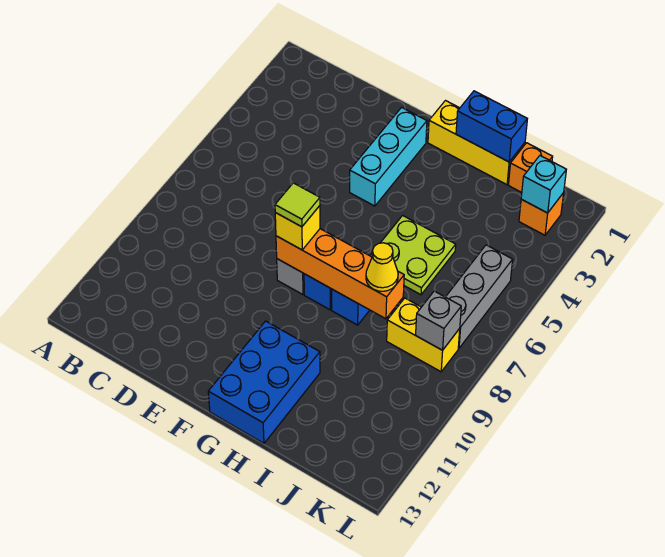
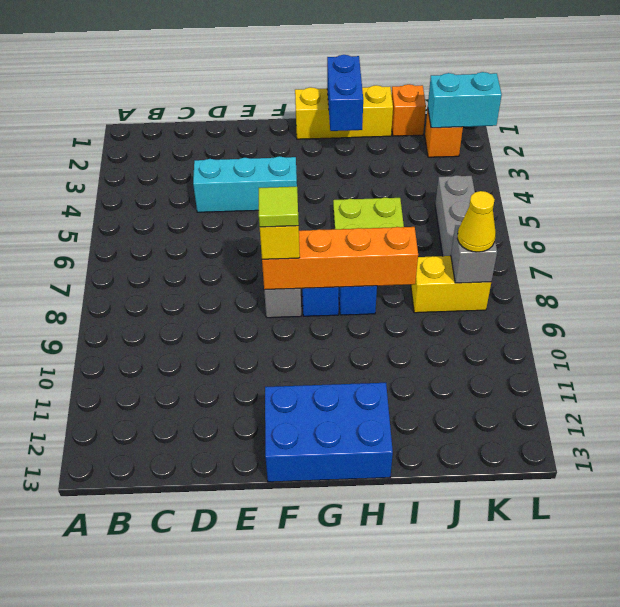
cyan 1x3 brick [350,107,427,206] -> cyan 1x3 brick turned to [193,156,297,212]
blue 2x3 brick [208,321,320,443] -> blue 2x3 brick turned to [265,383,393,482]
blue 1x2 brick [456,91,527,162] -> blue 1x2 brick turned to [327,55,363,131]
yellow 1x1 cone [366,243,398,291] -> yellow 1x1 cone moved to [457,191,496,252]
cyan 1x1 brick [521,156,566,213] -> cyan 1x2 brick [428,72,502,128]

